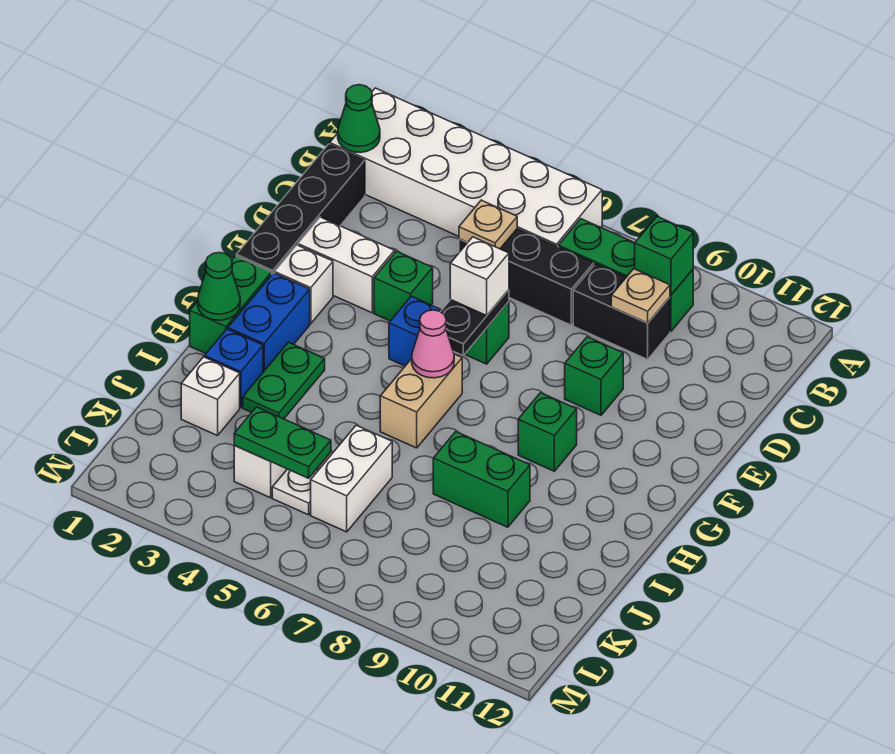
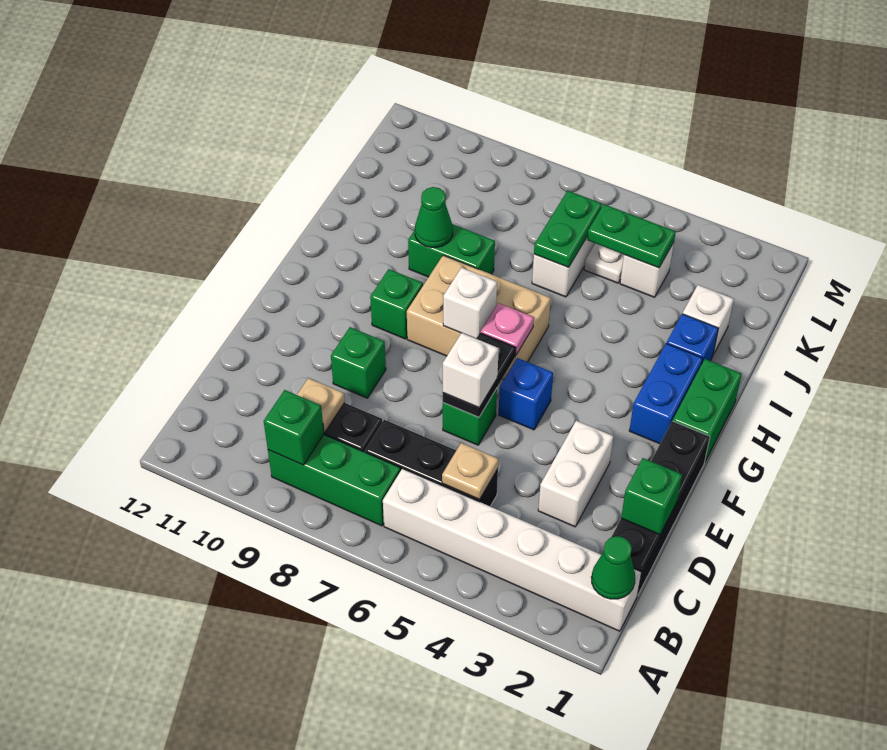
white 2x6 brick [330,88,602,247] -> white 1x6 brick [383,469,641,631]
white 1x2 brick [298,217,395,313] -> white 1x2 brick turned to [538,421,613,527]
green 1x1 brick [374,251,433,321] -> green 1x1 brick moved to [621,458,682,535]
white 1x1 brick [275,245,333,324] -> white 1x1 brick moved to [443,268,497,339]
tan 1x2 brick [380,354,462,448] -> tan 2x3 brick [407,255,551,379]
pink 1x1 cone [412,310,454,378] -> pink 1x1 plate [481,303,534,355]
green 1x1 cone [198,252,240,320] -> green 1x1 cone moved to [415,187,453,248]
green 1x2 plate [243,342,325,419] -> green 1x2 plate moved to [534,191,602,267]

